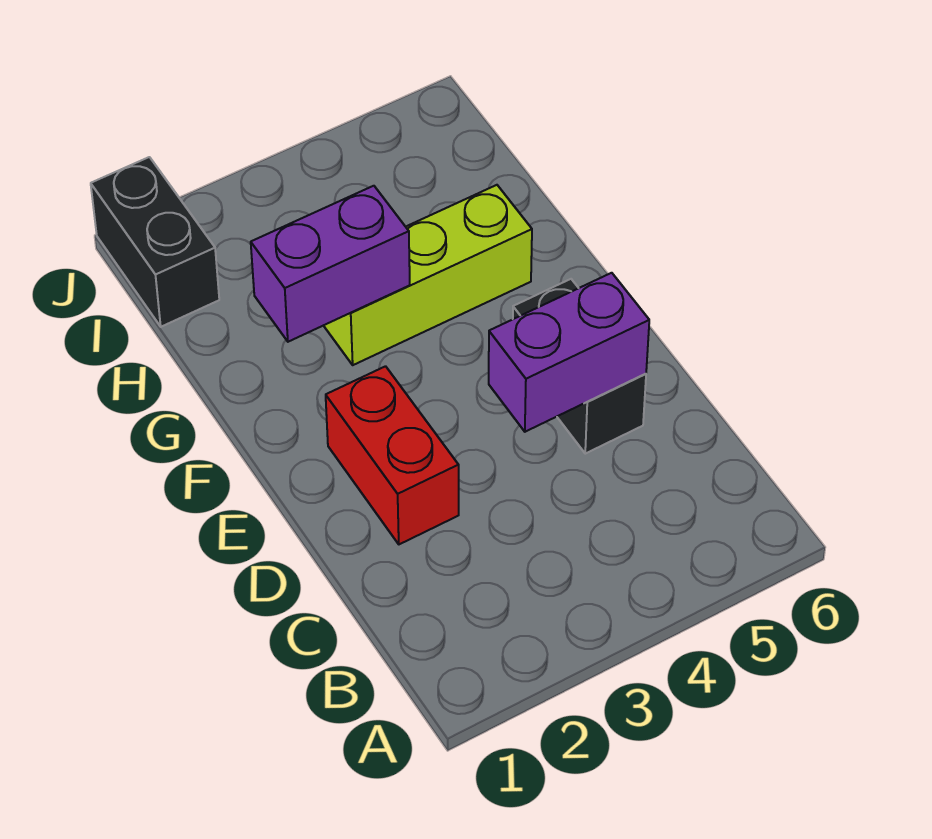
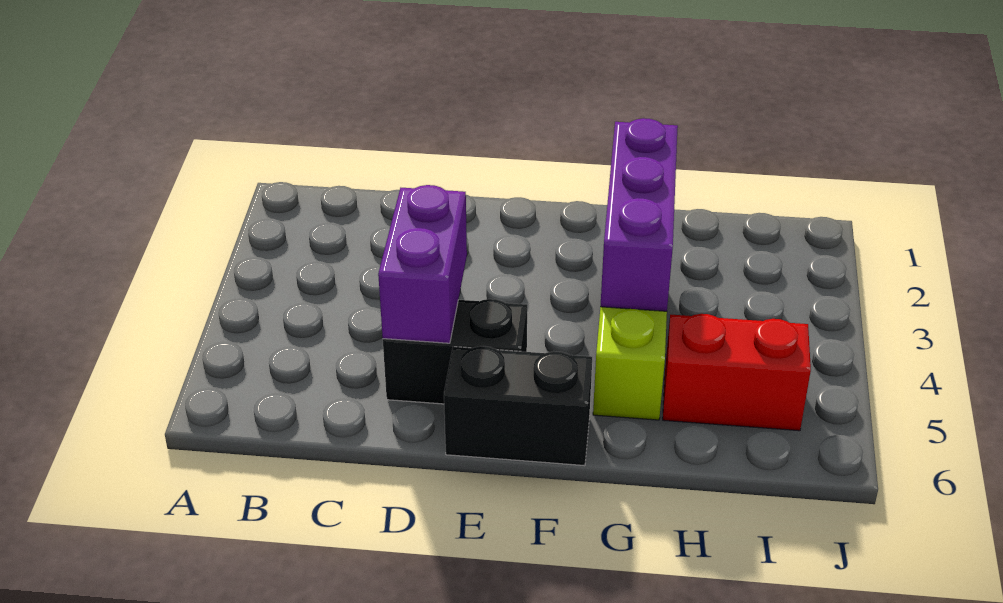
red 1x2 brick [326,366,459,544] -> red 1x2 brick moved to [663,314,811,431]
purple 1x2 brick [251,186,410,342] -> purple 1x3 brick [600,118,678,311]
black 1x2 brick [91,157,219,327] -> black 1x2 brick moved to [444,346,592,466]

